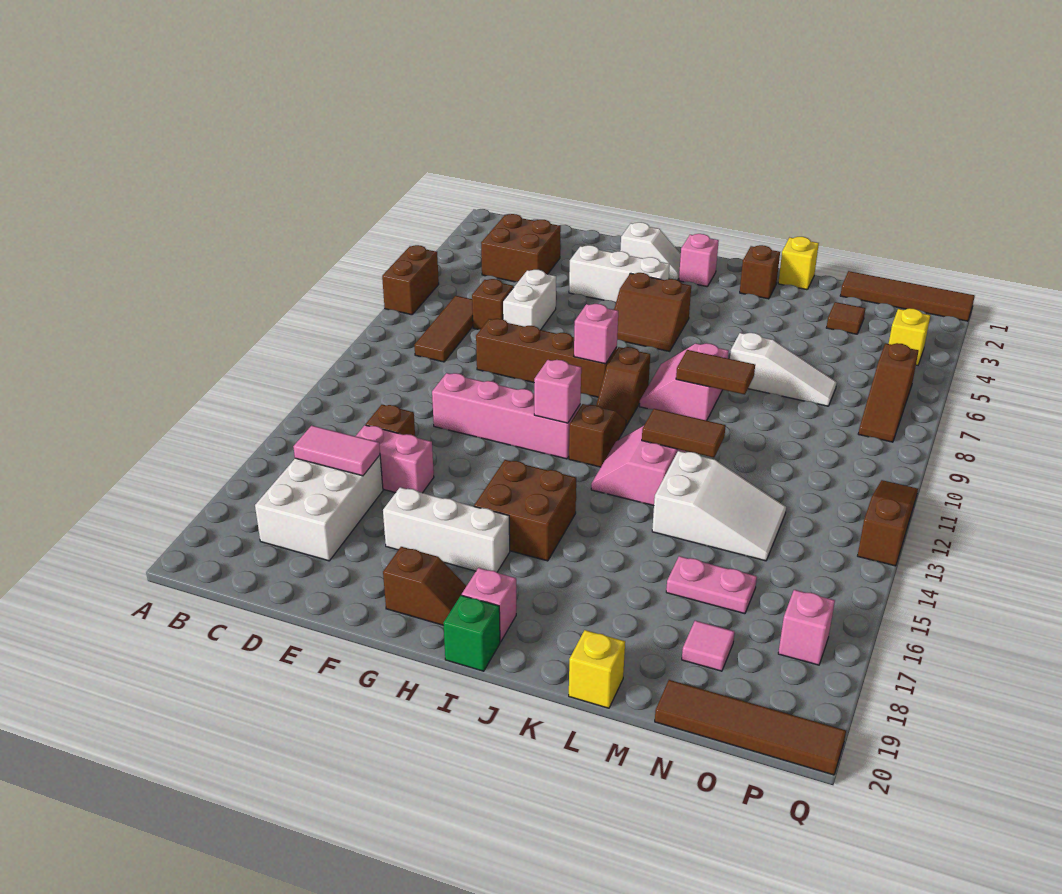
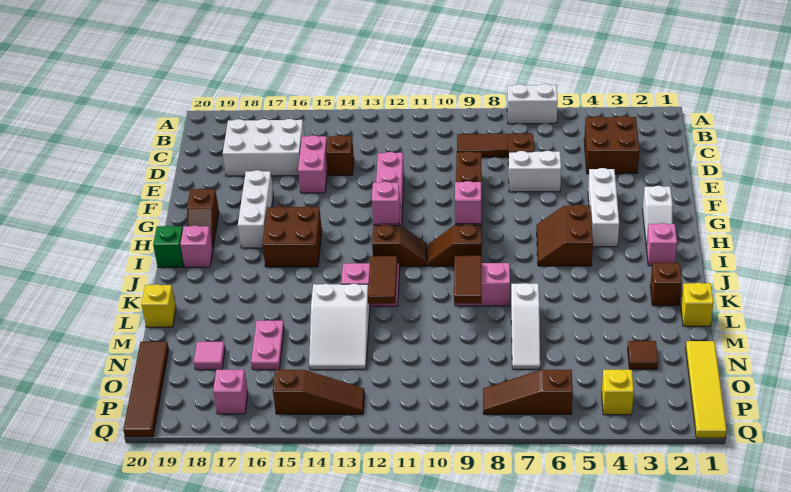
brown 1x2 brick [382,245,439,315] -> white 1x2 brick [507,84,558,124]
pink 1x2 tile [293,426,380,476] -> none
brown 1x4 tile [840,271,975,321] -> yellow 1x4 tile [686,341,727,438]
brown 1x3 slope [858,480,918,566] -> brown 1x3 slope moved to [273,370,364,414]

